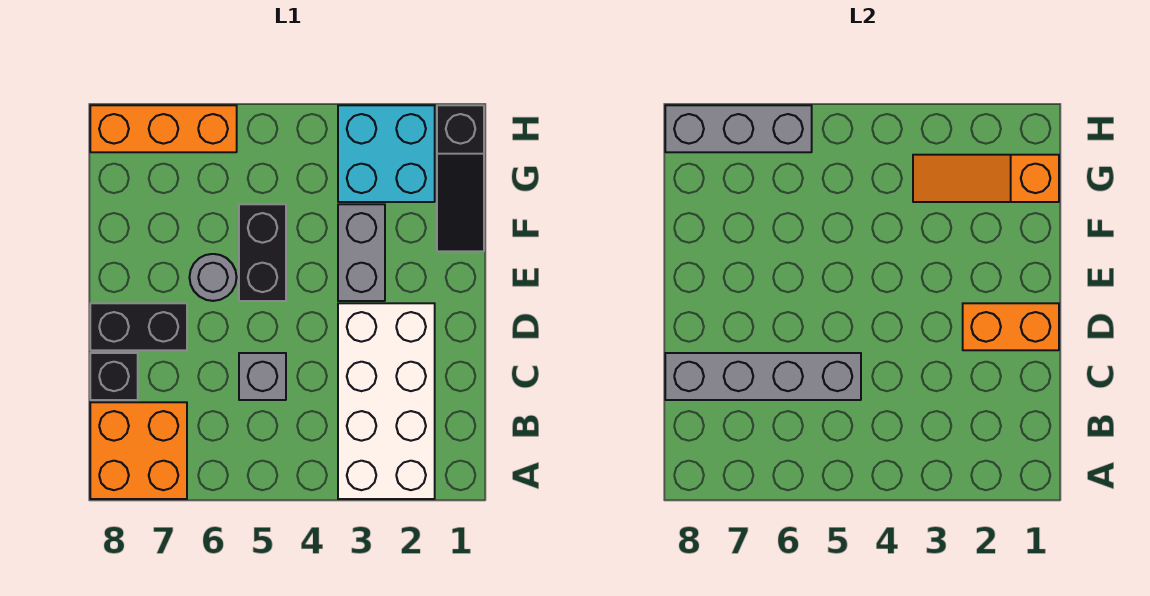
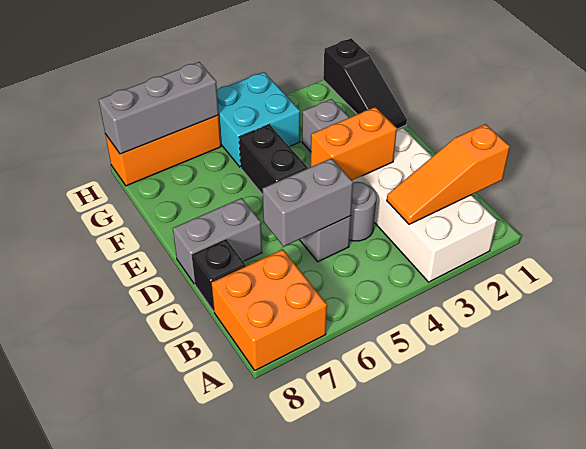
grey 1x4 brick [665,353,861,400] -> grey 1x2 brick [263,158,353,246]
orange 1x2 brick [963,303,1059,350] -> orange 1x2 brick moved to [311,107,397,180]
black 1x2 brick [90,303,187,350] -> grey 1x2 brick [173,198,262,284]
grey 1x1 round brick [190,254,237,301] -> grey 1x1 round brick moved to [349,182,376,241]
orange 1x3 slope [913,155,1059,202] -> orange 1x3 slope moved to [387,124,510,224]
cyan 2x2 brick [338,105,435,202] -> cyan 2x2 brick moved to [217,72,300,167]

